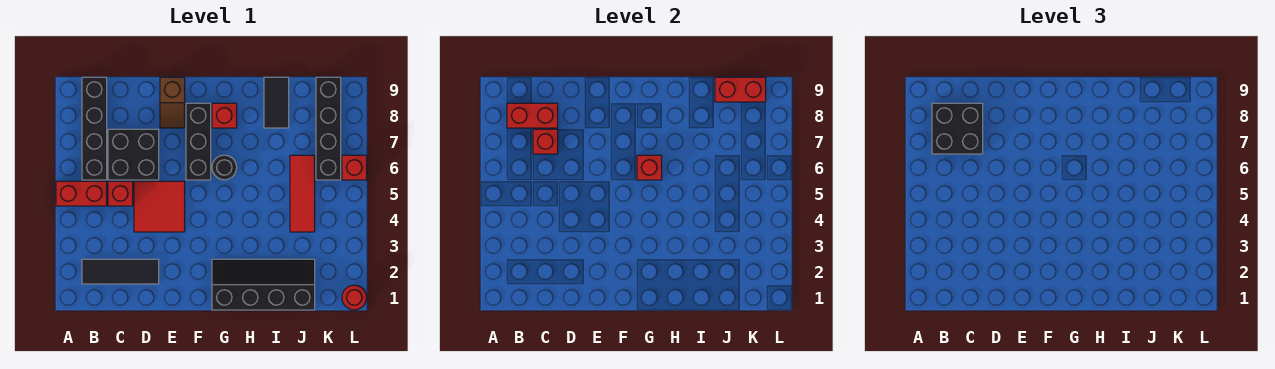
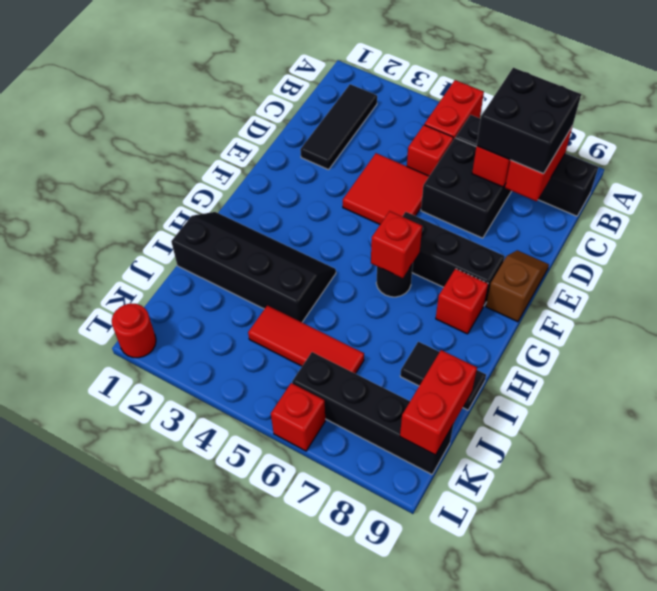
brown 1x2 slope [160,77,185,128] -> brown 1x2 slope turned to [486,250,549,322]
black 2x4 slope [212,259,315,310] -> black 2x4 slope turned to [171,212,336,322]

